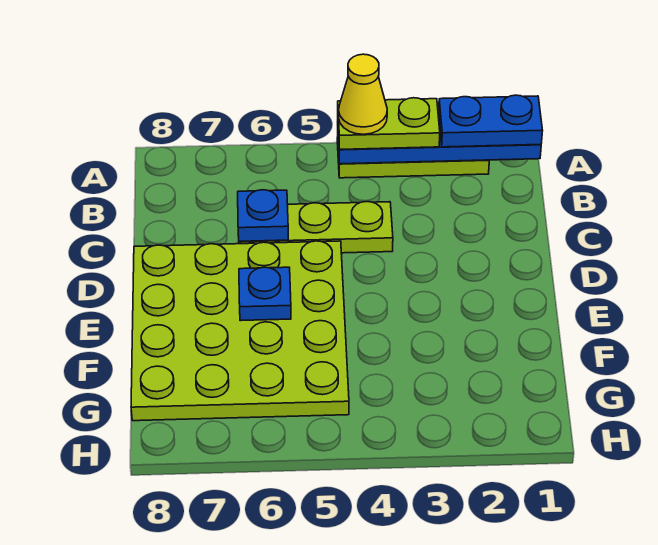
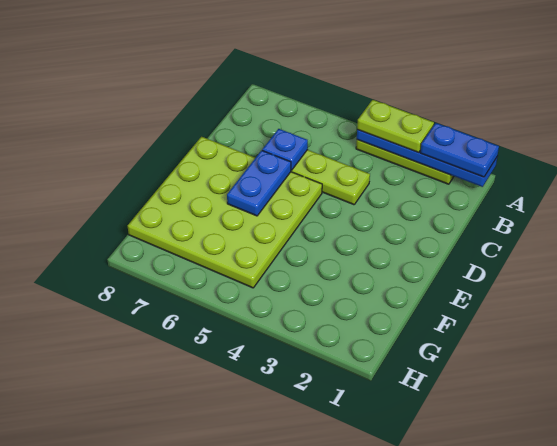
yellow 1x1 cone [339,54,387,134] -> none
blue 1x1 plate [239,267,291,321] -> blue 1x2 plate [227,150,291,216]

